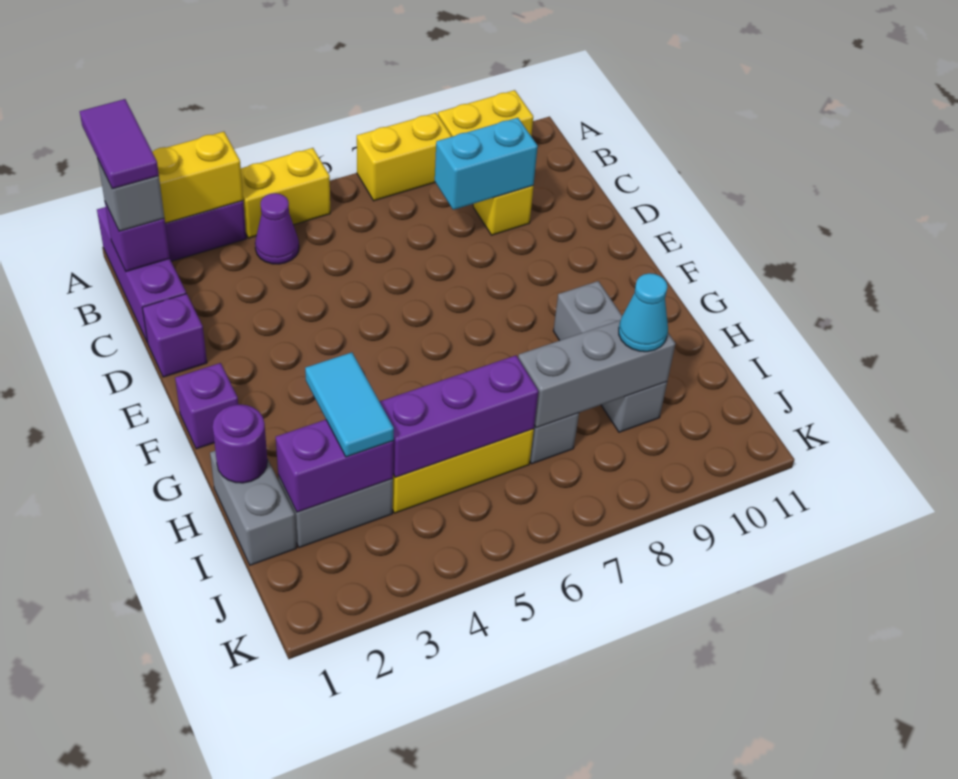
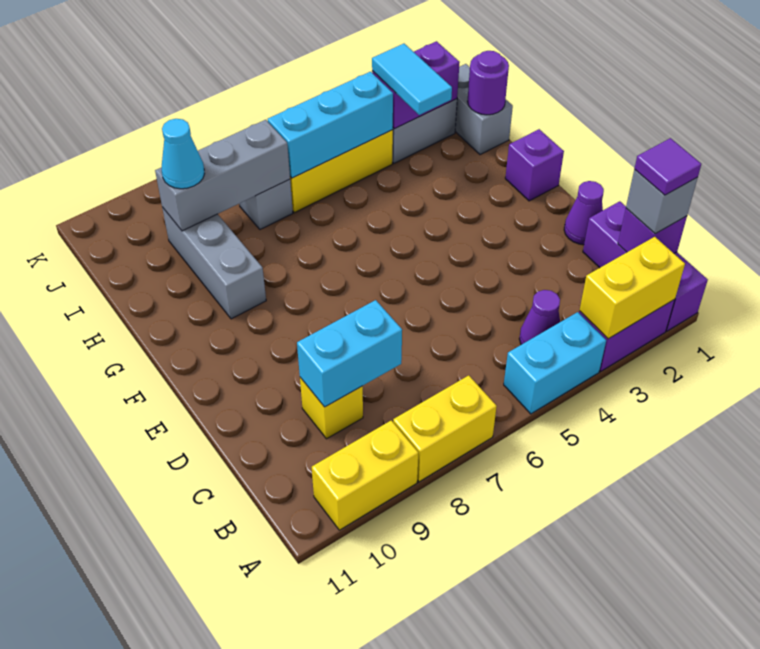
purple 1x2 tile [80,99,159,189] -> purple 1x1 tile [634,138,701,195]
yellow 1x2 brick [241,148,330,238] -> cyan 1x2 brick [504,312,606,414]
purple 1x1 brick [142,294,207,377] -> purple 1x1 cone [564,181,604,245]
purple 1x3 brick [379,356,538,478] -> cyan 1x3 brick [268,72,393,178]

